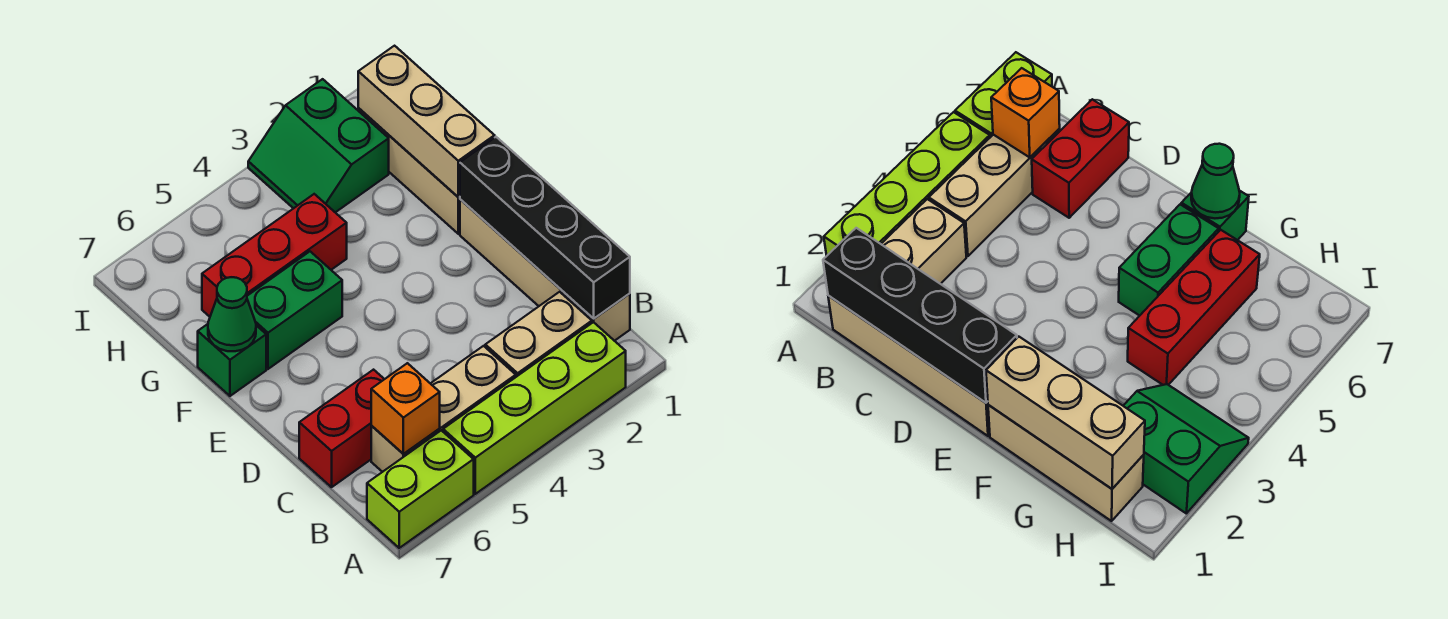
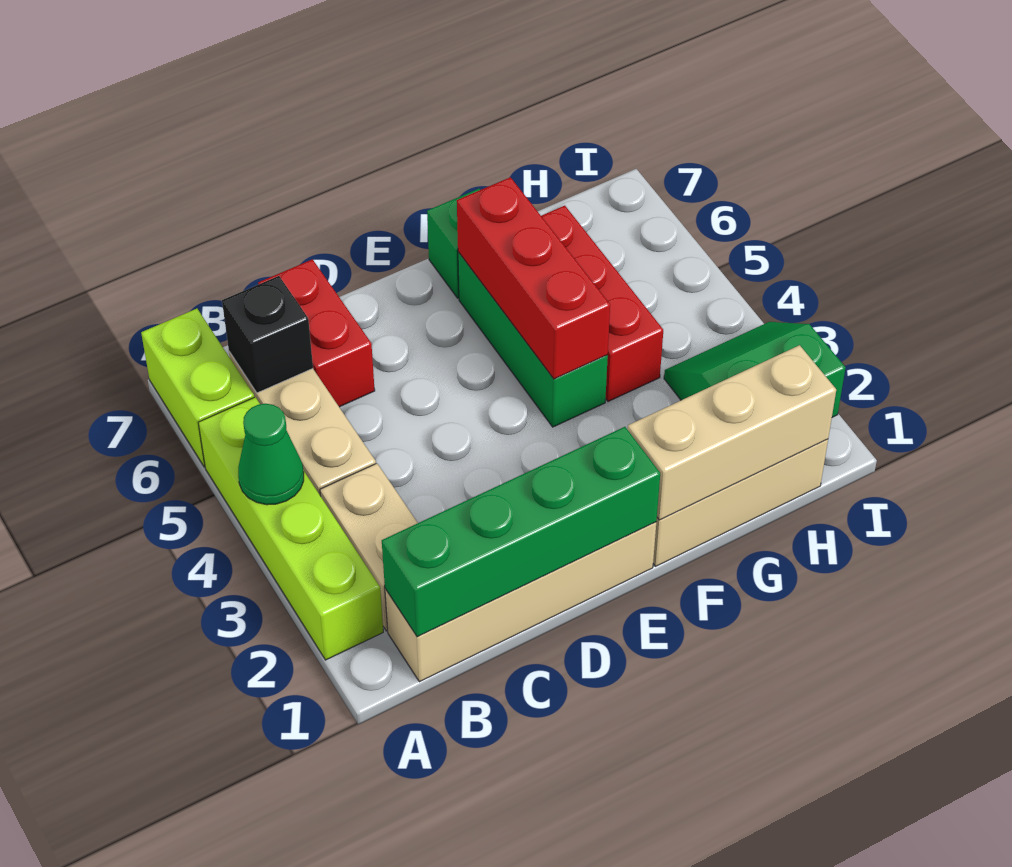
black 1x4 brick [460,137,630,319] -> green 1x4 brick [382,427,660,637]
orange 1x1 brick [371,363,440,454] -> black 1x1 brick [222,276,313,393]
none -> red 1x3 brick [457,177,610,379]
green 1x2 brick [247,252,342,369] -> green 1x3 brick [458,252,608,427]
green 1x1 cone [208,277,256,351] -> green 1x1 cone moved to [238,404,304,505]

